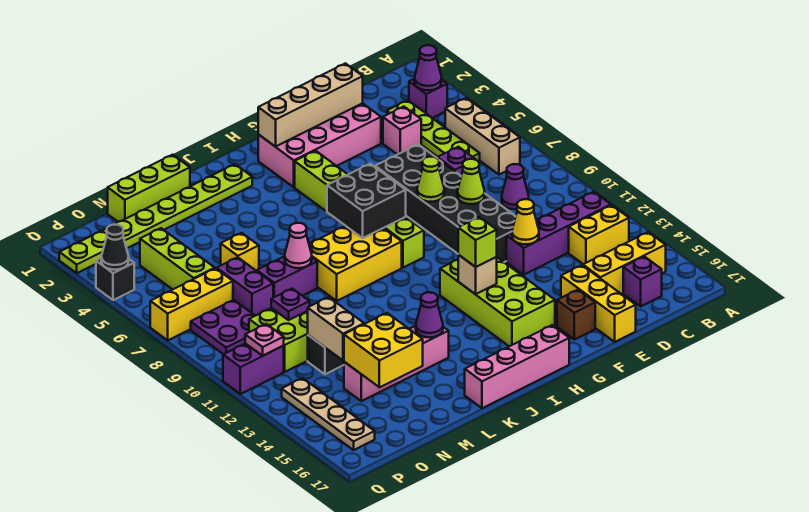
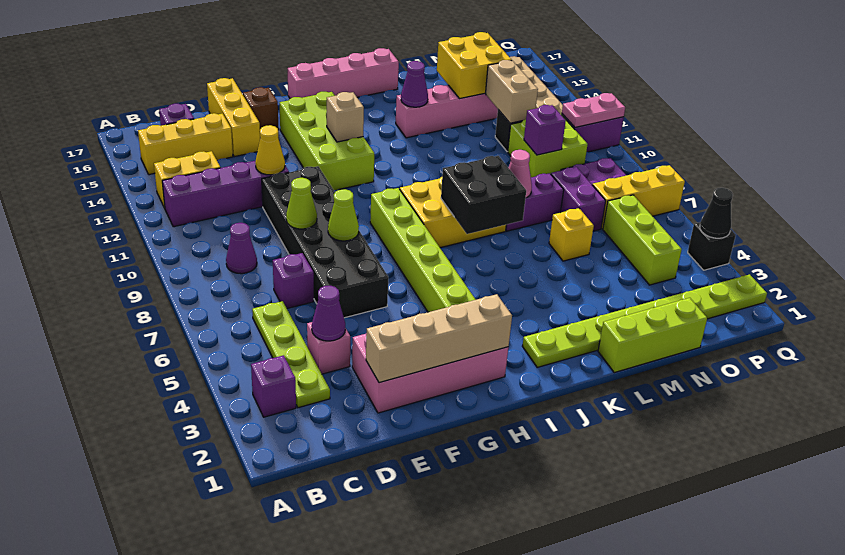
purple 1x1 cone [414,45,442,90] -> purple 1x1 cone moved to [312,286,345,341]
tan 1x3 brick [445,98,520,175] -> none
black 2x2 brick [327,164,406,238] -> black 2x2 brick moved to [441,156,526,234]
lime 1x1 brick [458,217,497,267] -> none
purple 1x1 plate [271,289,310,320] -> purple 1x1 brick [524,105,566,155]
pink 1x1 plate [245,324,284,356] -> pink 1x2 plate [562,93,625,127]

